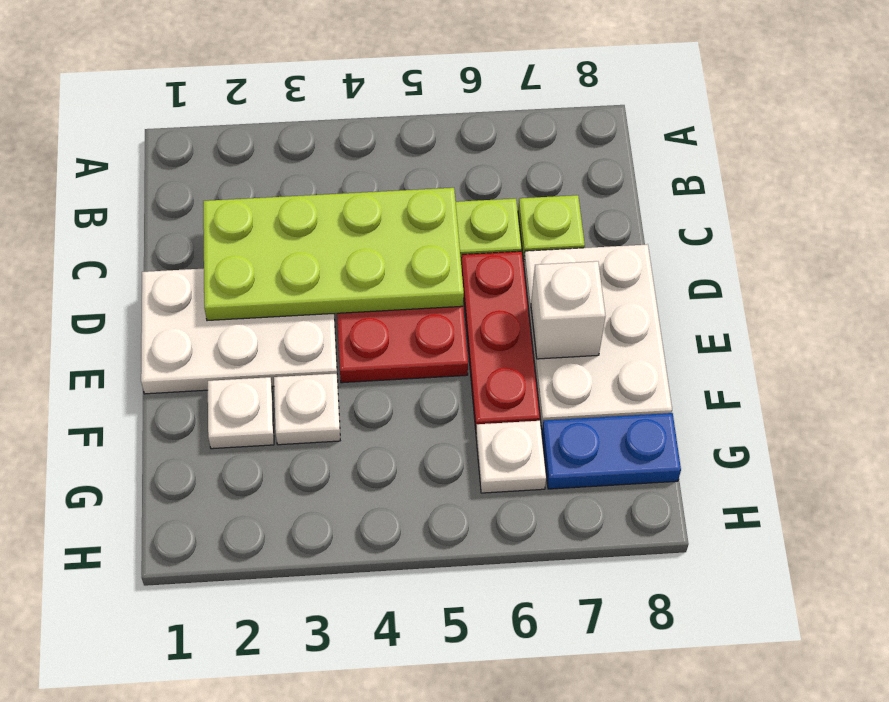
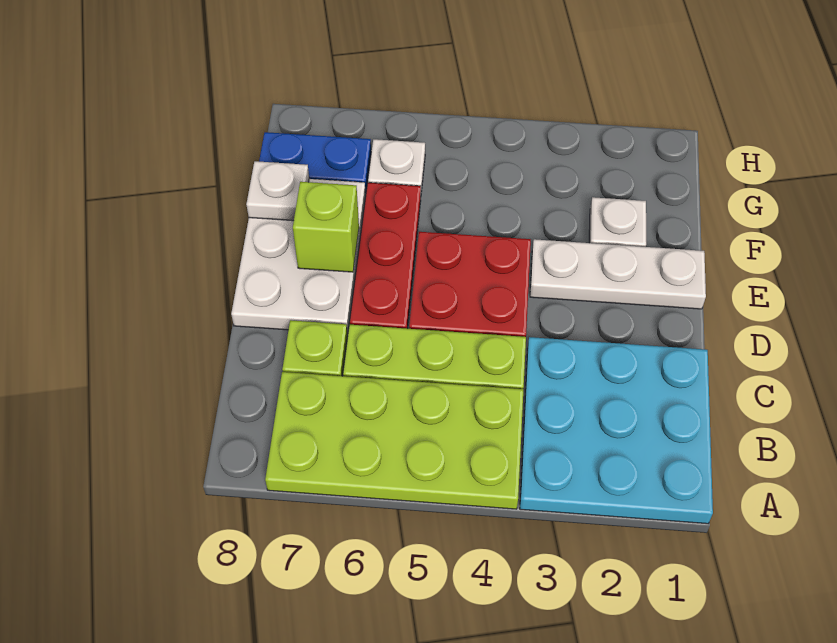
none -> cyan 3x3 plate [520,337,713,524]
lime 2x4 plate [203,188,464,321] -> lime 2x4 plate moved to [265,372,523,509]
white 2x3 plate [141,269,338,394] -> white 1x3 plate [530,239,706,309]
white 1x1 brick [531,261,605,359] -> lime 1x1 brick [293,182,359,272]
white 1x1 plate [274,373,340,445] -> white 1x1 plate moved to [246,161,309,221]

